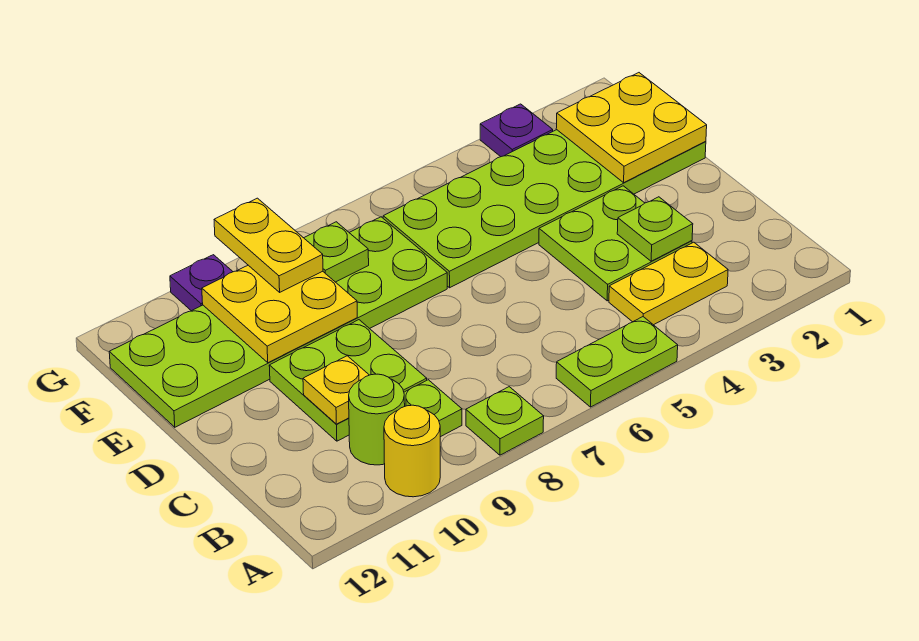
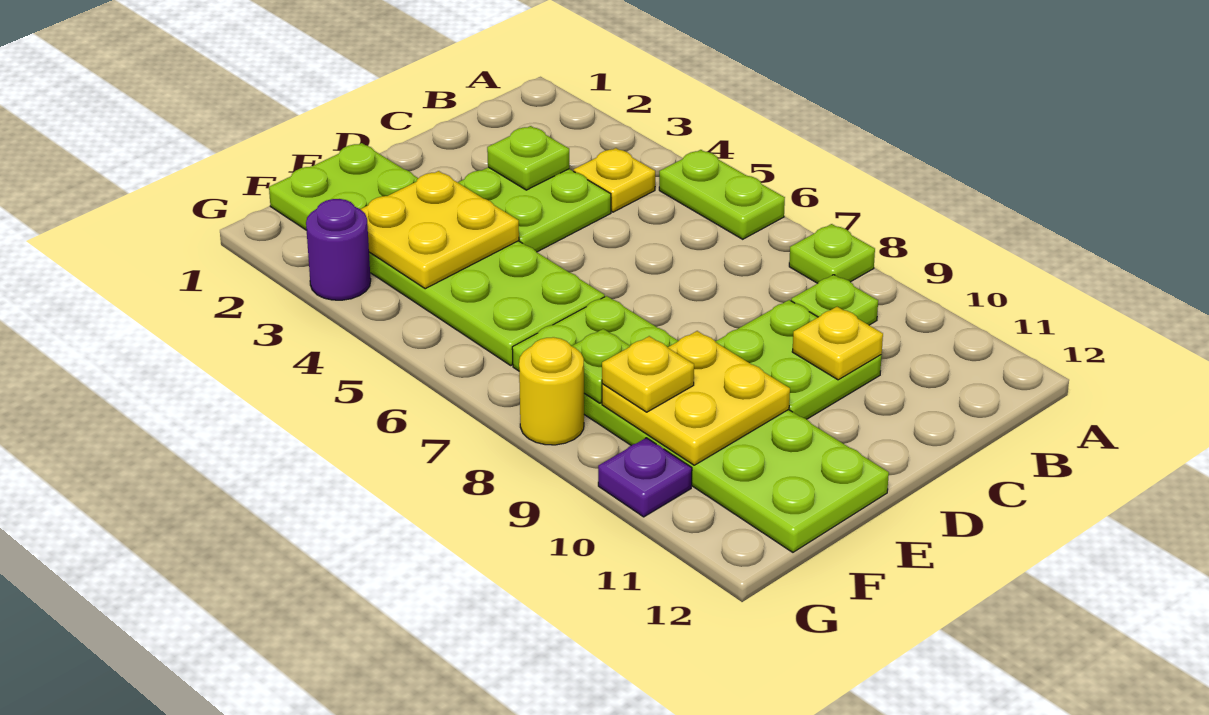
yellow 1x1 round brick [384,405,440,497] -> yellow 1x1 round brick moved to [519,337,584,445]
yellow 1x2 plate [609,242,728,325] -> yellow 1x1 plate [574,148,655,212]
lime 1x1 round brick [349,374,405,465] -> none
yellow 2x2 plate [556,73,707,183] -> yellow 2x2 plate moved to [361,171,519,289]
yellow 1x2 plate [214,198,323,292] -> yellow 1x1 plate [602,336,694,412]
purple 1x1 plate [480,104,553,157] -> purple 1x1 round brick [306,199,371,300]

